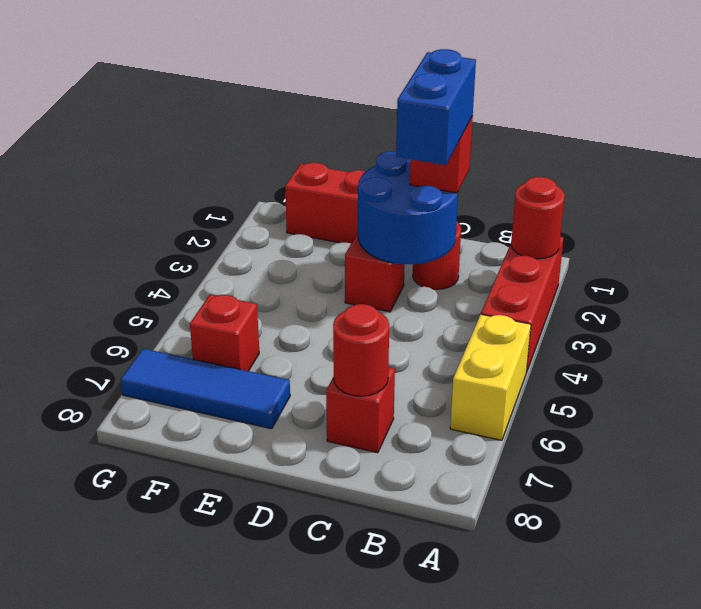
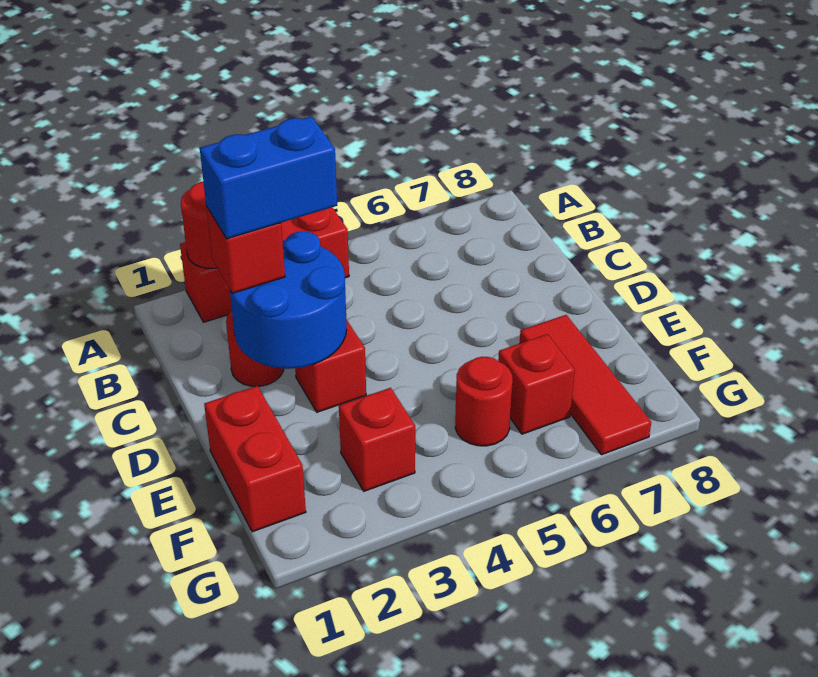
yellow 1x2 brick [450,314,531,440] -> none
red 1x1 brick [326,367,395,453] -> red 1x1 brick moved to [339,388,415,491]
red 1x1 round brick [333,304,389,396] -> red 1x1 round brick moved to [455,357,513,446]
blue 1x3 tile [121,348,290,429] -> red 1x3 tile [520,315,651,455]

